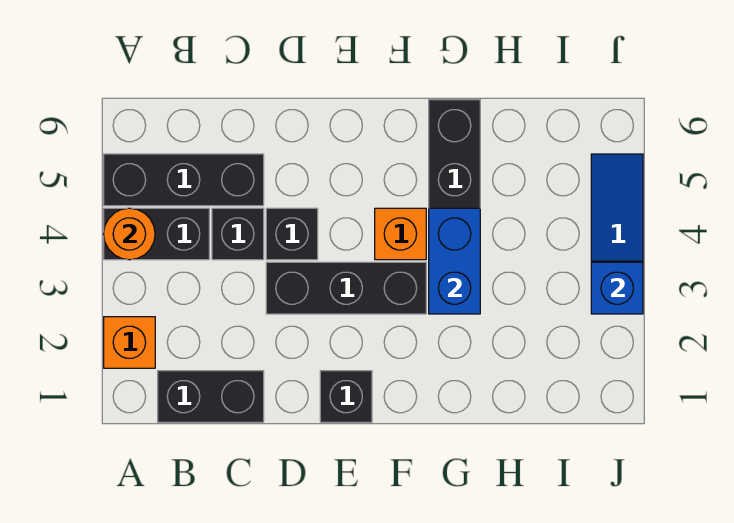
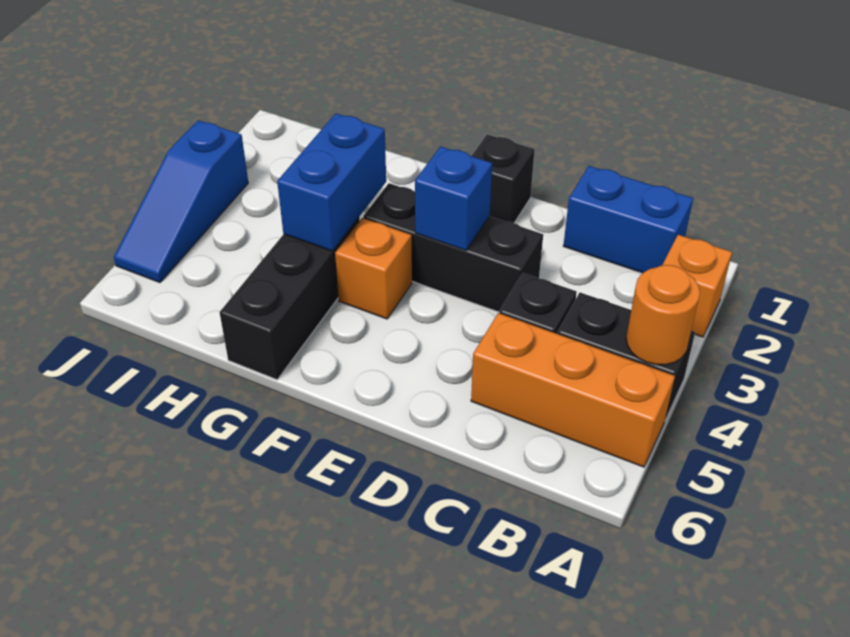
black 1x3 brick [104,154,264,206] -> orange 1x3 brick [471,313,675,467]
black 1x2 brick [158,371,264,422] -> blue 1x2 brick [563,166,693,273]
black 1x1 brick [266,208,318,260] -> none
blue 1x1 brick [591,262,643,314] -> blue 1x1 brick moved to [415,147,492,250]

